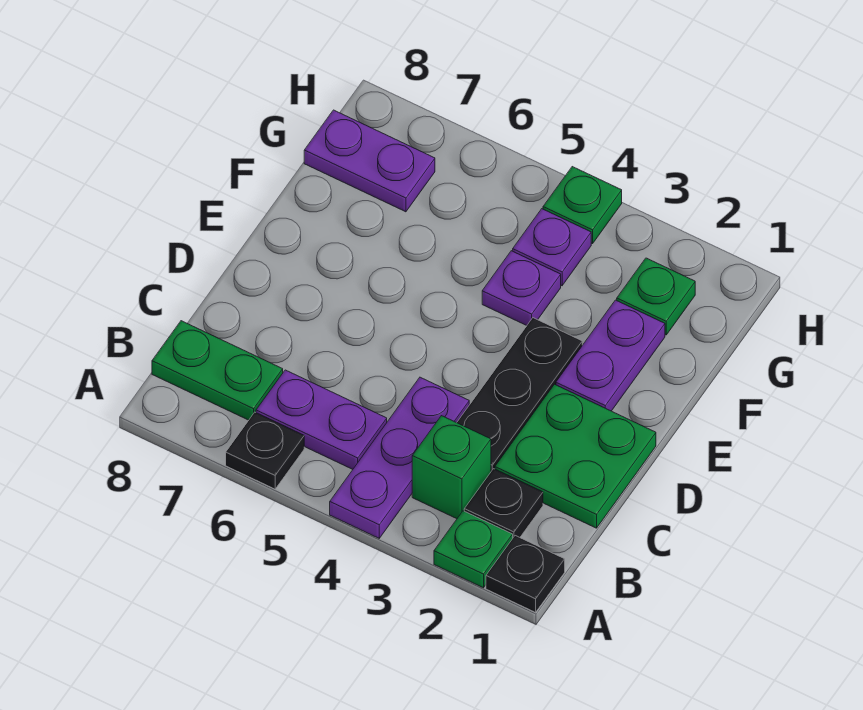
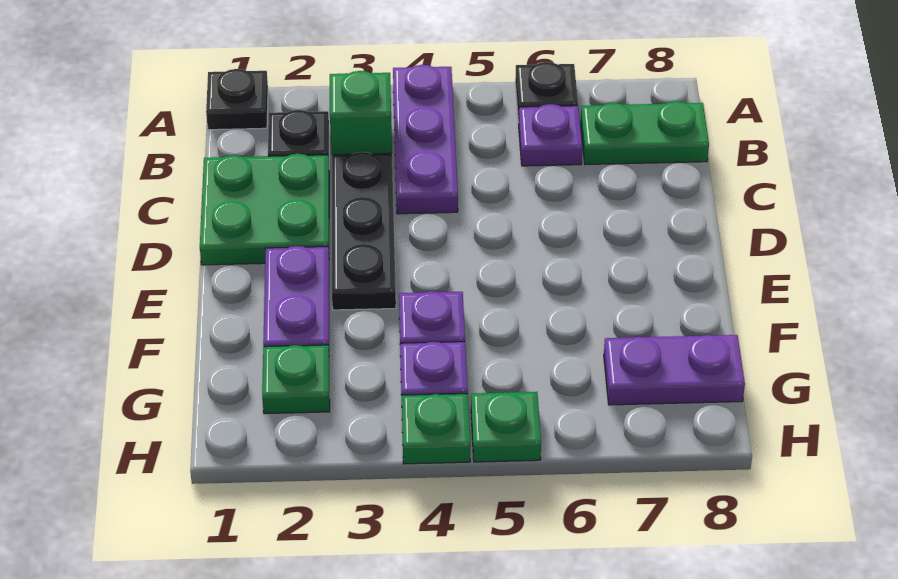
green 1x1 plate [434,511,513,588] -> green 1x1 plate moved to [471,392,541,462]
purple 1x2 plate [256,370,387,469] -> purple 1x1 plate [519,104,583,166]

